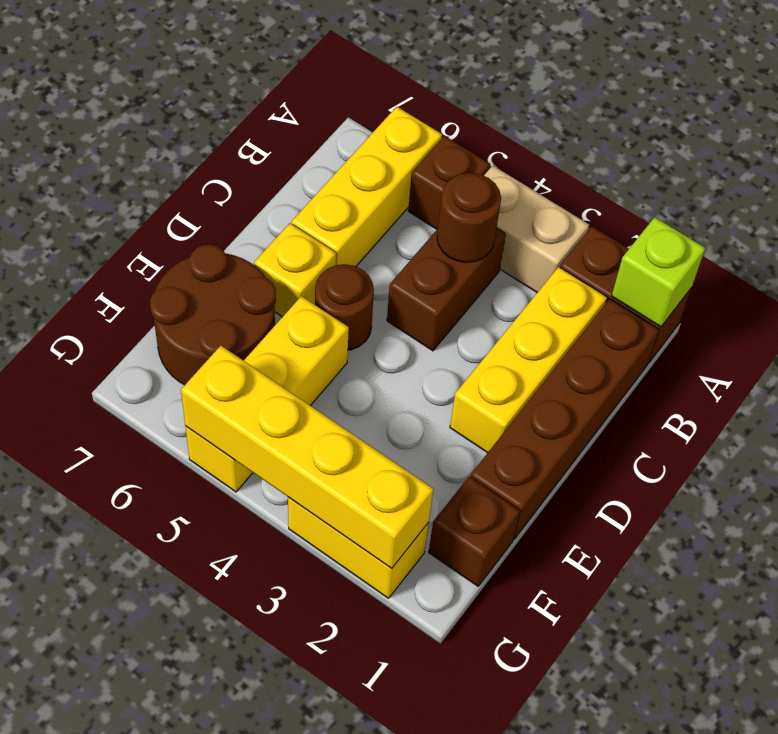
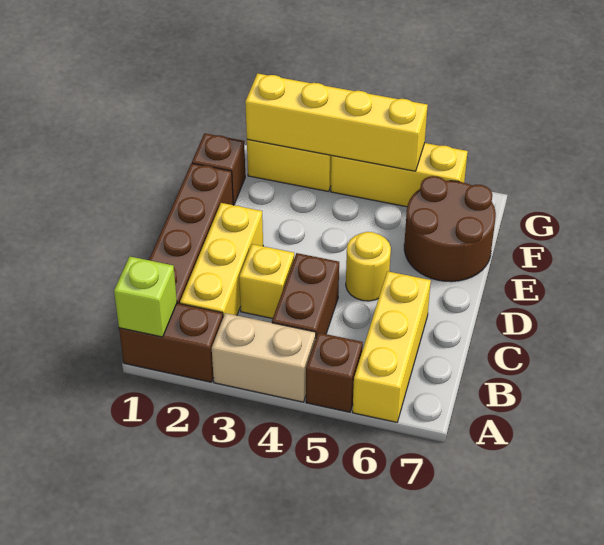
brown 1x1 round brick [437,173,501,262] -> none
brown 1x1 round brick [315,264,374,350] -> yellow 1x1 round brick [346,232,391,301]
yellow 1x1 brick [254,223,336,317] -> yellow 1x1 brick moved to [239,244,294,319]
yellow 1x3 brick [185,296,349,492] -> yellow 1x3 brick turned to [331,143,468,207]

